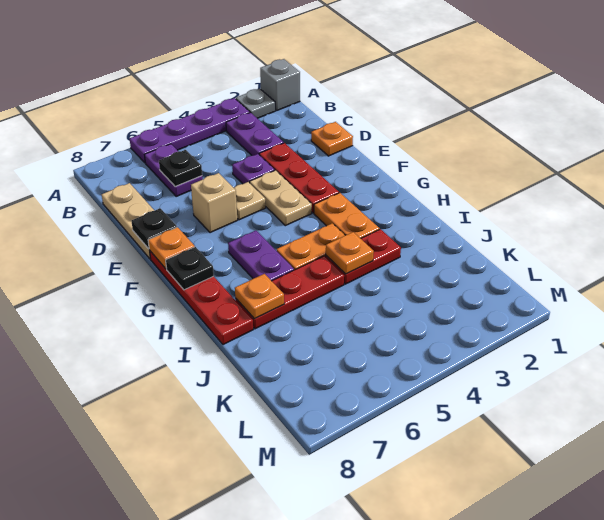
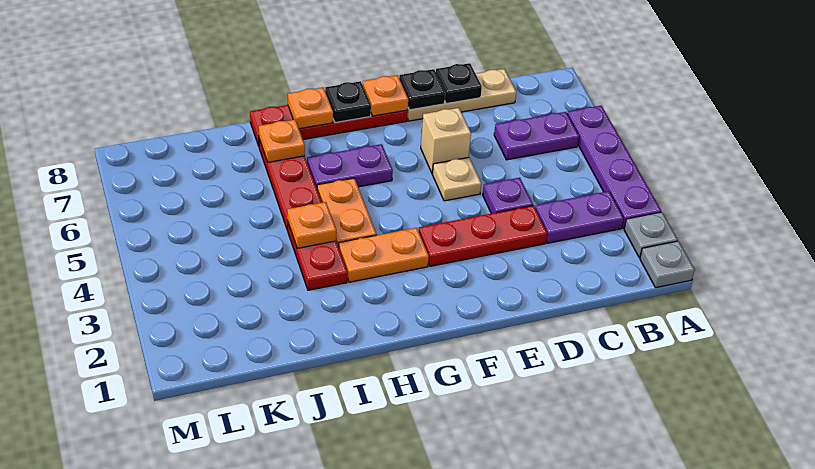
grey 1x1 brick [260,59,300,111] -> grey 1x1 plate [640,241,695,288]
black 1x1 plate [159,150,202,187] -> black 1x1 plate moved to [436,63,482,104]
orange 1x1 plate [311,122,353,156] -> orange 1x1 plate moved to [288,88,333,129]
tan 1x2 plate [250,170,312,226] -> none

